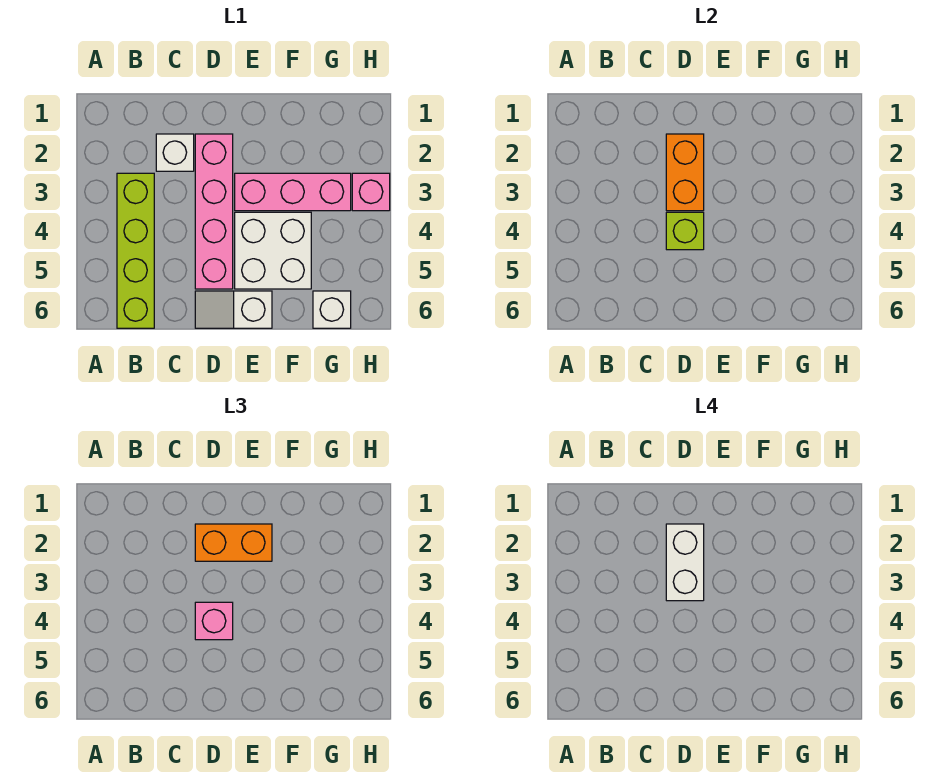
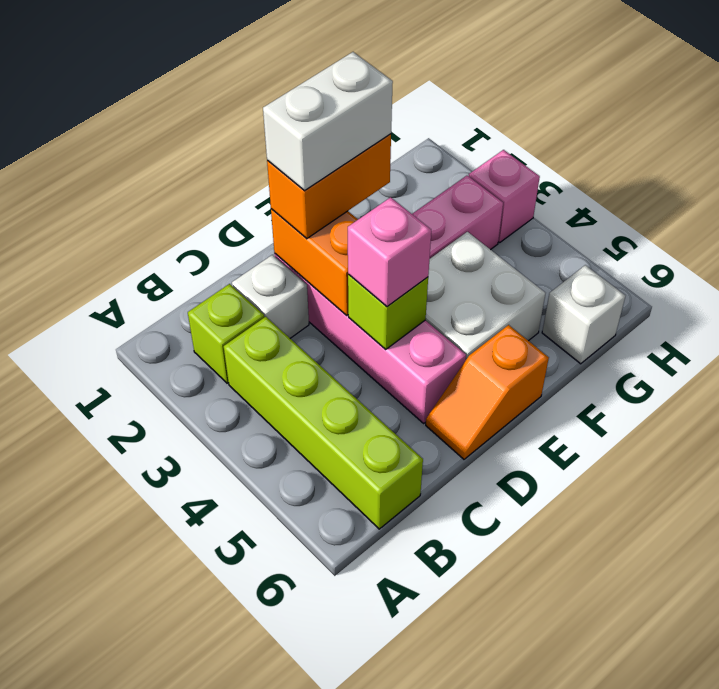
none -> lime 1x1 brick [188,284,264,383]
white 1x2 brick [666,524,704,601] -> white 1x2 brick turned to [263,52,393,191]
white 1x2 slope [195,291,272,328] -> orange 1x2 slope [426,325,549,459]

